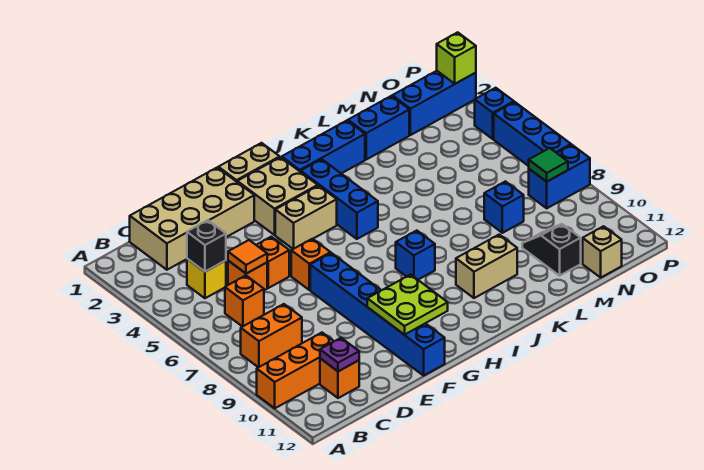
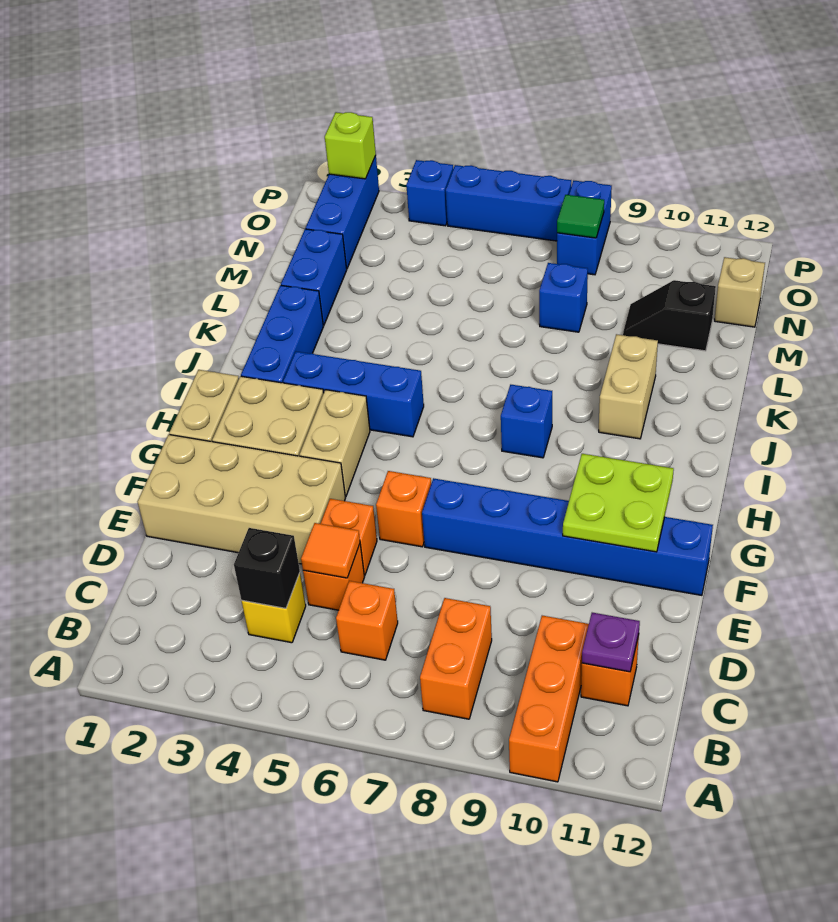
tan 2x4 brick [130,167,254,270] -> tan 2x4 brick turned to [138,435,345,564]

